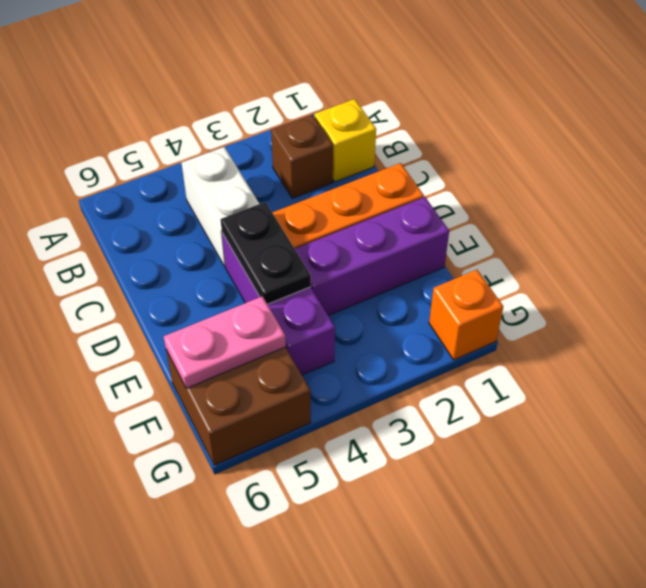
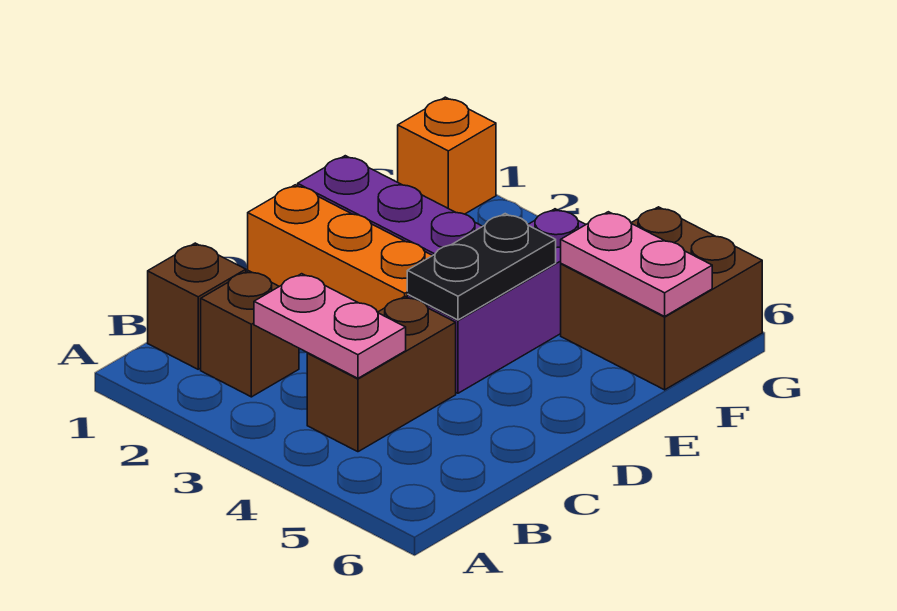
yellow 1x1 brick [314,99,376,182] -> brown 1x1 brick [148,243,246,369]
none -> pink 1x2 plate [254,274,406,378]
white 1x2 brick [182,147,259,266] -> brown 1x2 brick [307,296,456,452]

